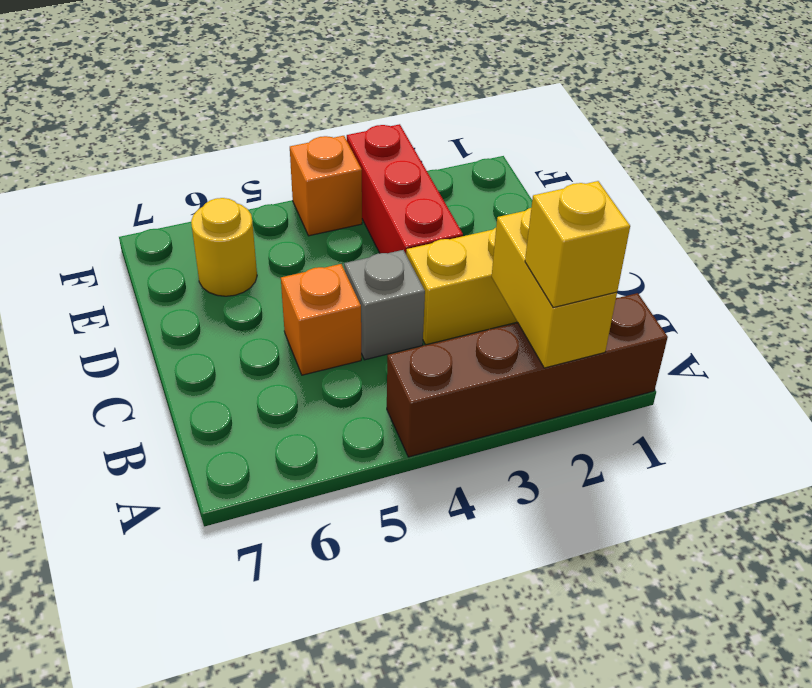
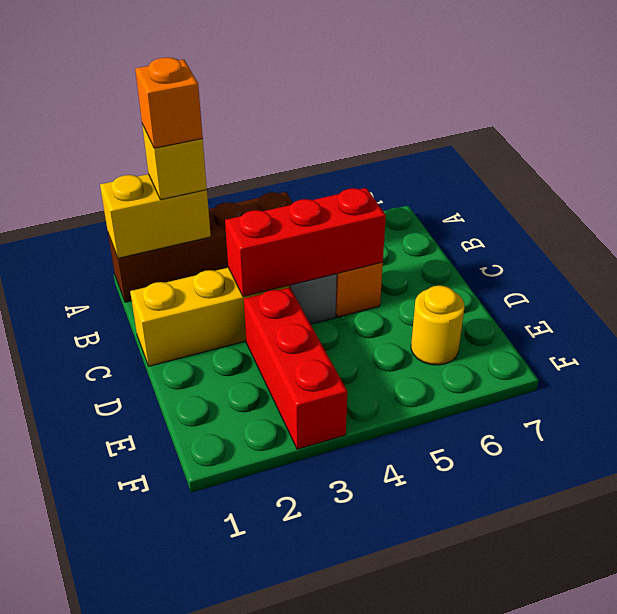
yellow 1x2 brick [492,208,617,368] -> yellow 1x2 brick turned to [100,174,211,258]
none -> red 1x3 brick [225,188,386,297]
orange 1x1 brick [290,136,362,236] -> orange 1x1 brick moved to [135,57,203,148]

